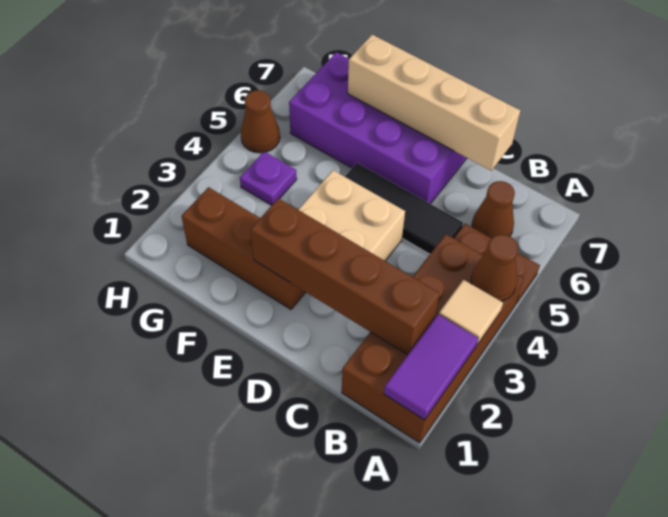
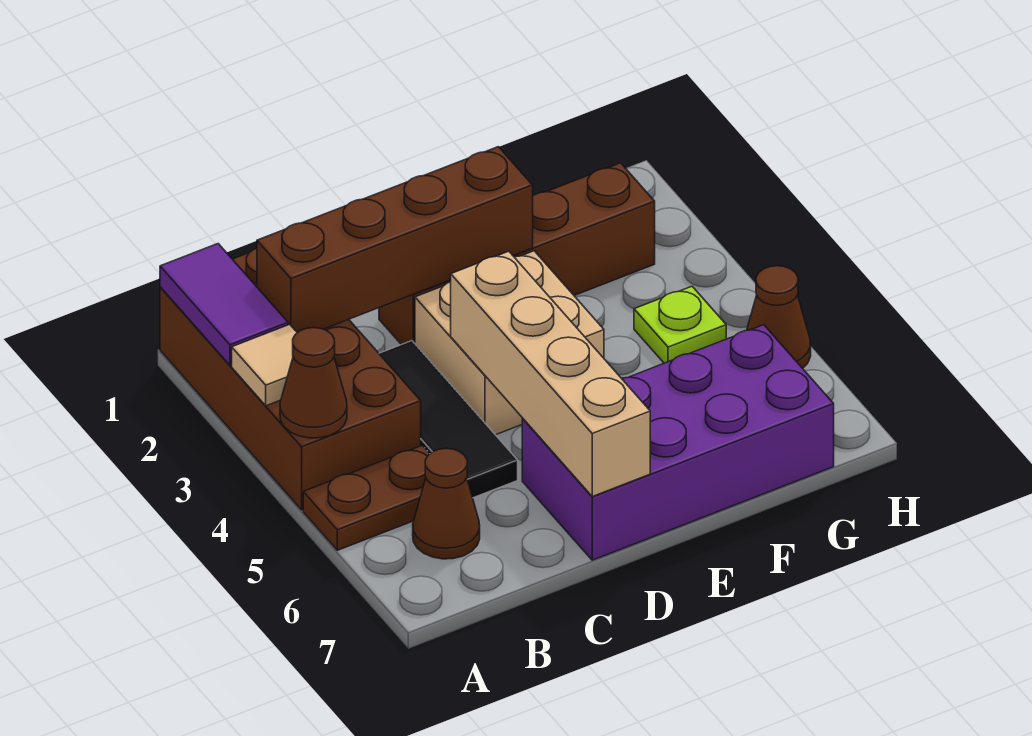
black 1x3 tile [345,163,463,254] -> black 1x3 tile turned to [379,341,518,498]
tan 1x4 brick [348,35,521,171] -> tan 1x4 brick turned to [451,251,650,496]
brown 1x3 brick [181,187,306,309] -> brown 1x4 brick [379,163,655,345]
purple 1x1 plate [240,152,297,205] -> lime 1x1 plate [634,286,726,363]

